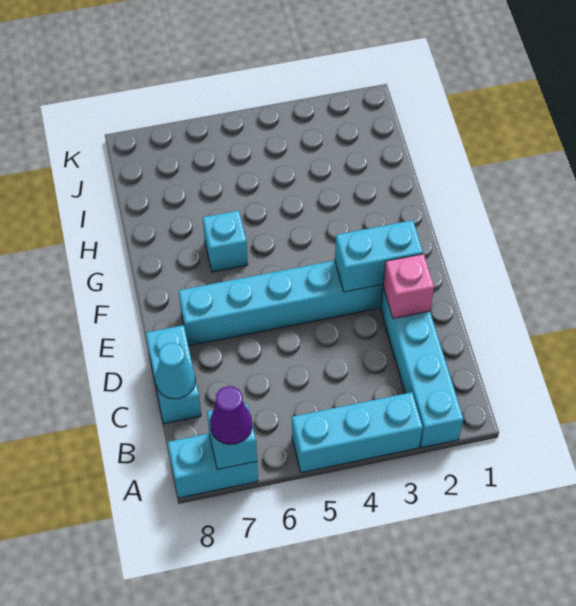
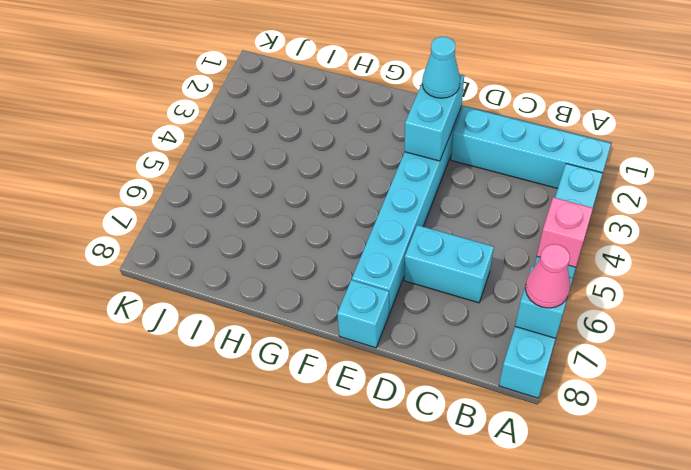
purple 1x1 cone [210,386,252,444] -> pink 1x1 cone [525,244,570,308]
cyan 1x2 brick [146,325,201,424] -> cyan 1x2 brick moved to [404,225,494,303]
cyan 1x1 cone [155,343,195,399] -> cyan 1x1 cone moved to [422,37,460,98]
pink 1x1 brick [383,254,434,318] -> pink 1x1 brick moved to [537,197,593,267]
cyan 1x1 brick [203,210,248,272] -> cyan 1x1 brick moved to [337,280,389,348]

